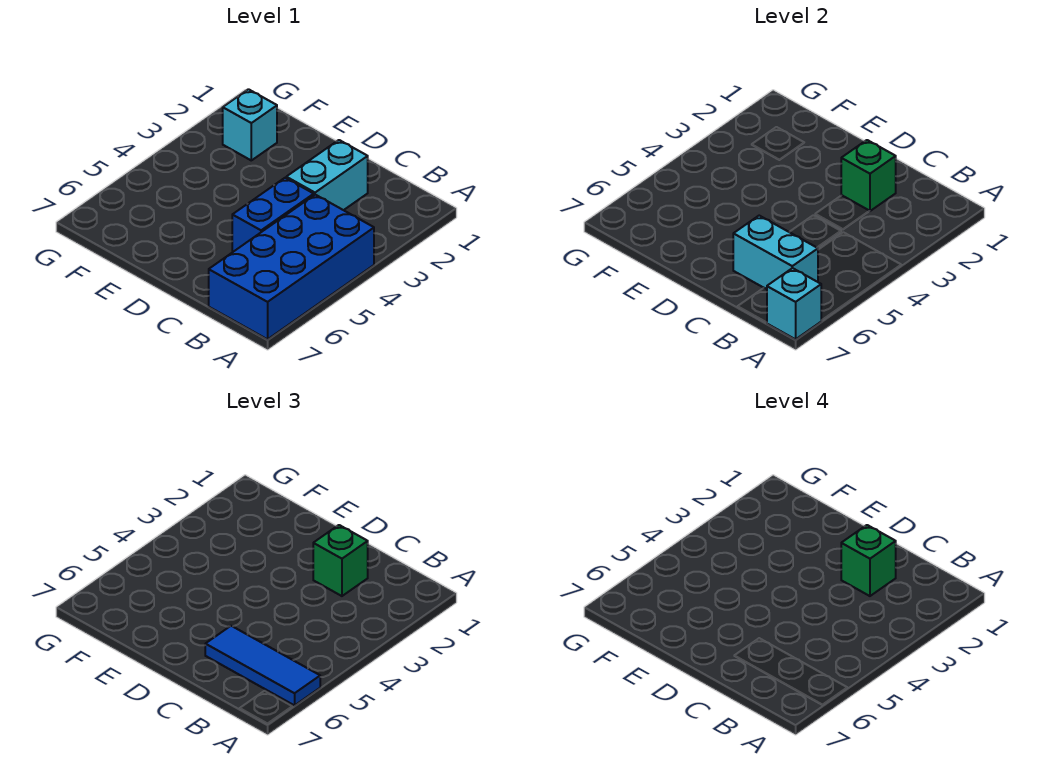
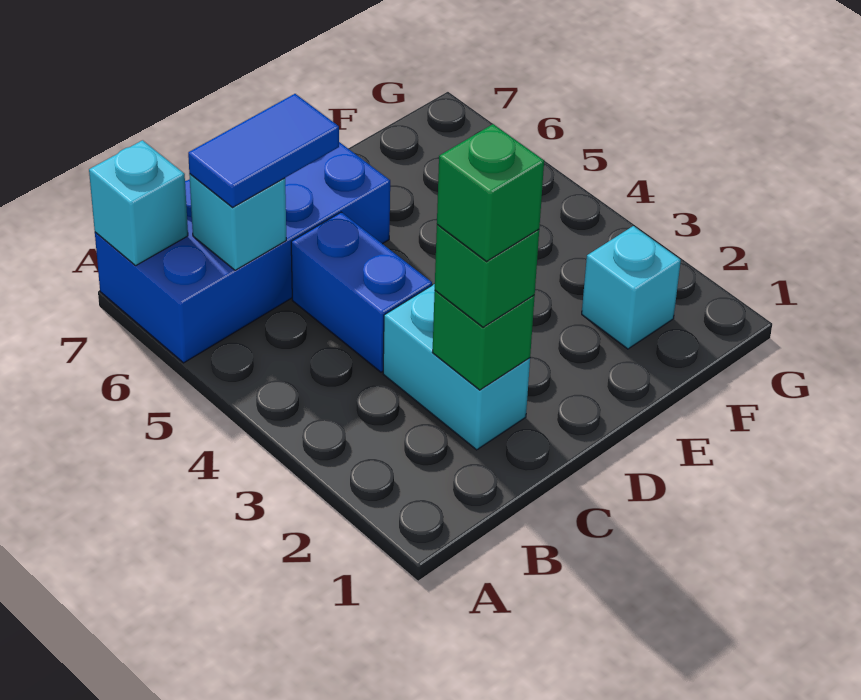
blue 2x4 brick [209,195,374,339] -> blue 2x4 brick turned to [95,142,390,363]
blue 1x3 tile [205,626,320,705] -> blue 1x2 tile [188,94,339,207]
cyan 1x2 brick [733,216,818,289] -> cyan 1x1 brick [189,174,286,270]

